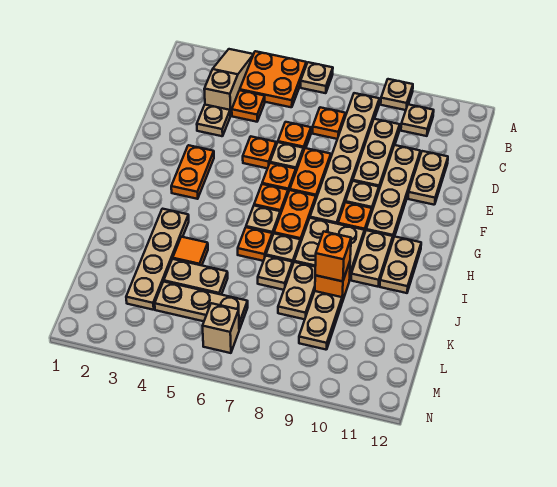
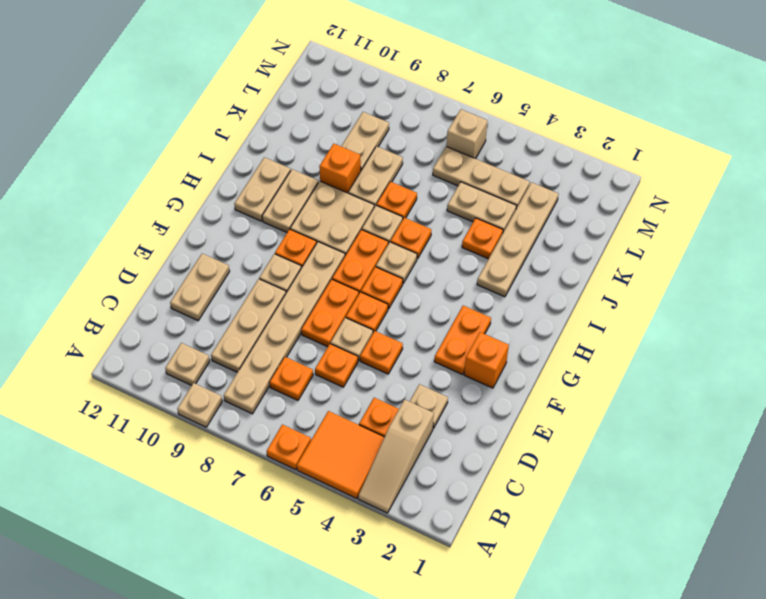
orange 2x2 plate [240,51,306,107] -> orange 2x2 tile [297,411,384,498]
tan 1x1 plate [301,62,333,93] -> orange 1x1 plate [267,424,311,470]
tan 1x4 plate [366,145,420,239] -> none
orange 1x1 tile [173,237,208,265] -> orange 1x1 plate [462,218,503,259]
tan 1x1 plate [258,256,293,290] -> orange 1x1 plate [376,182,417,218]
orange 1x1 brick [315,232,351,281] -> orange 1x1 brick moved to [464,332,509,388]

